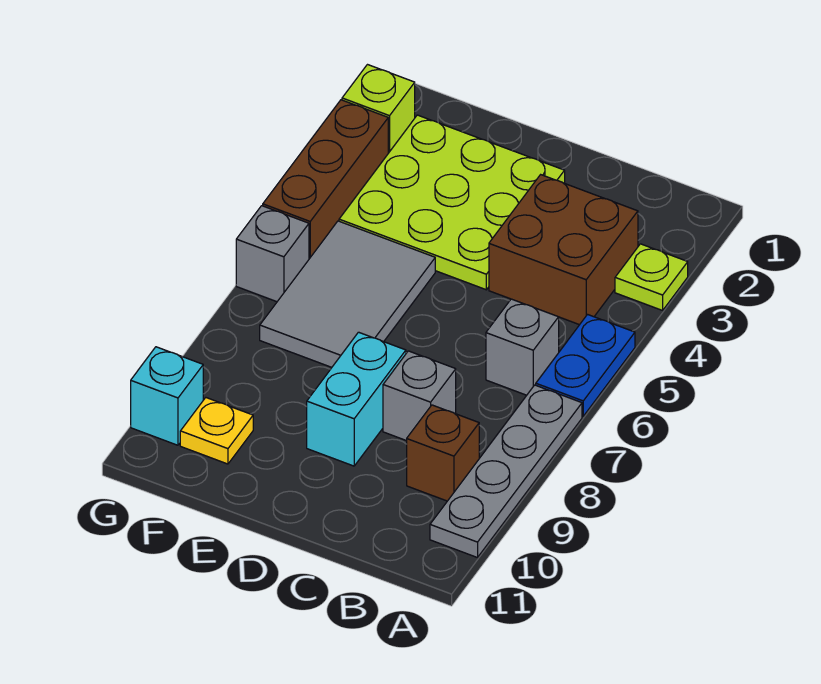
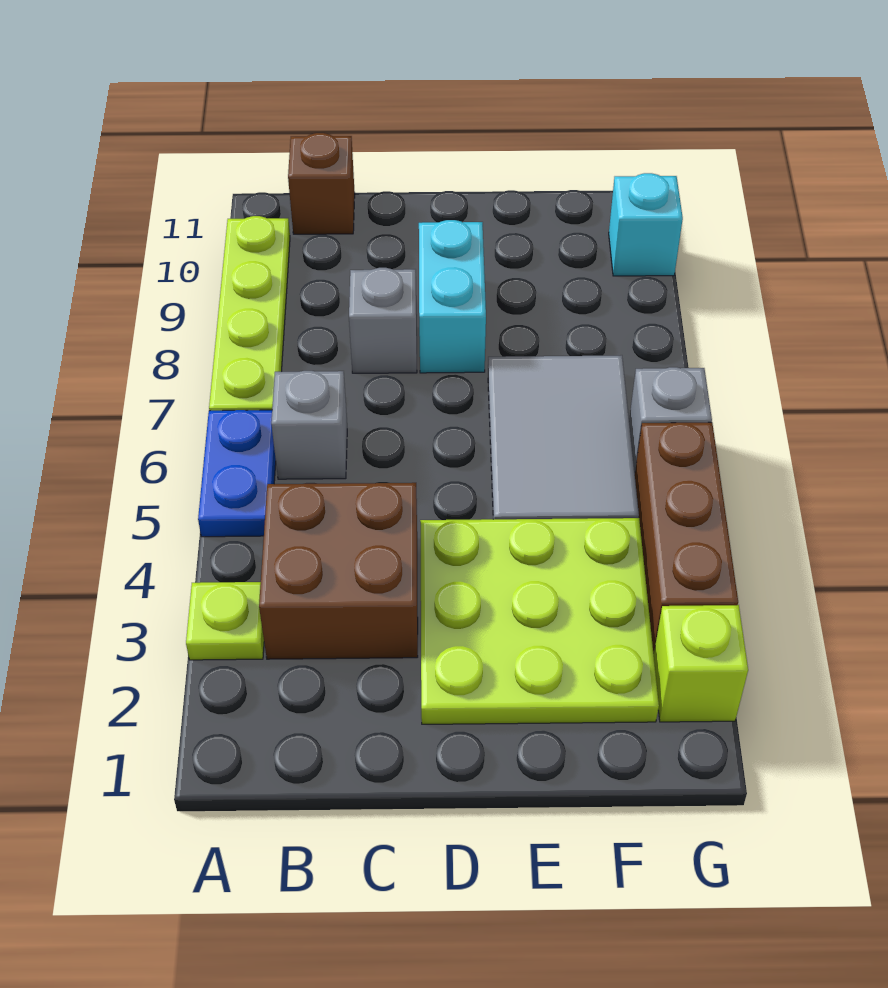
grey 1x4 plate [430,385,582,558] -> lime 1x4 plate [209,216,290,411]
brown 1x1 brick [407,405,479,501] -> brown 1x1 brick moved to [288,133,355,234]
yellow 1x1 plate [180,398,253,464] -> none

